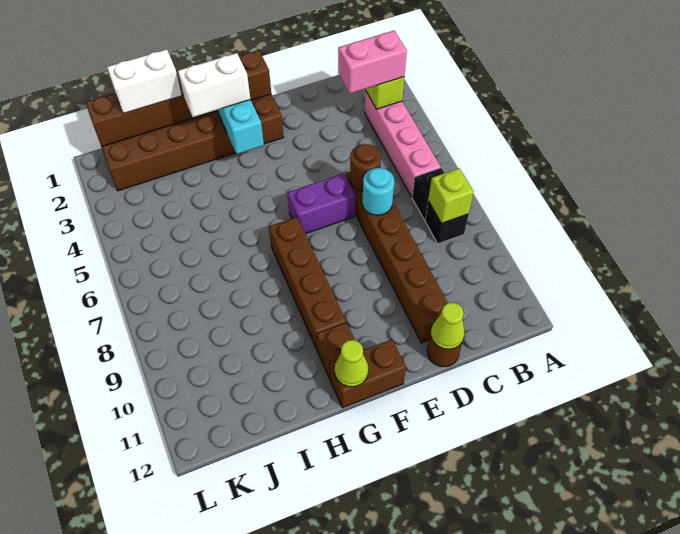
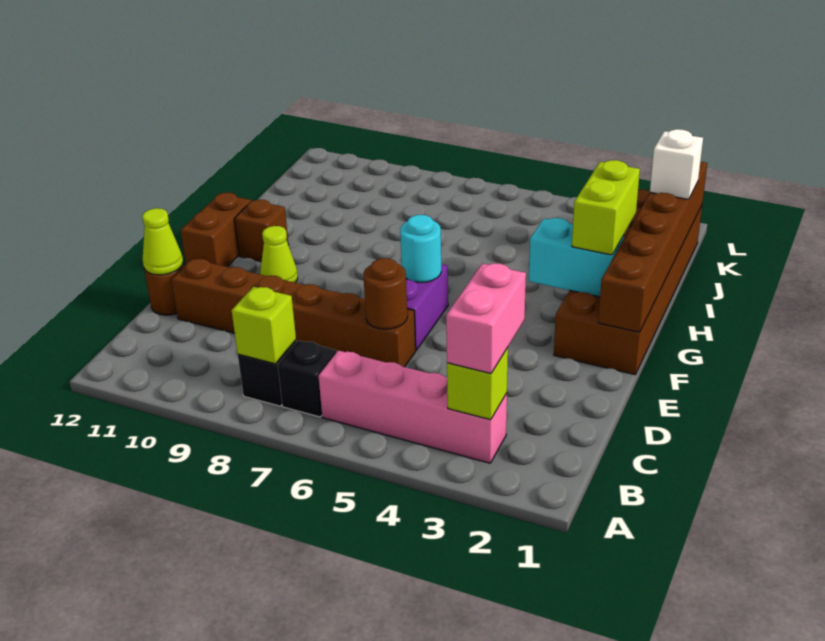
cyan 1x1 round brick [362,168,394,215] -> cyan 1x1 round brick moved to [400,215,441,282]
white 1x2 brick [178,53,251,117] -> lime 1x2 brick [572,160,640,255]
brown 1x4 brick [269,217,346,349] -> none
lime 1x1 cone [335,340,368,387] -> lime 1x1 cone moved to [260,226,298,283]
white 1x2 brick [107,49,182,114] -> white 1x1 brick [650,129,703,199]

